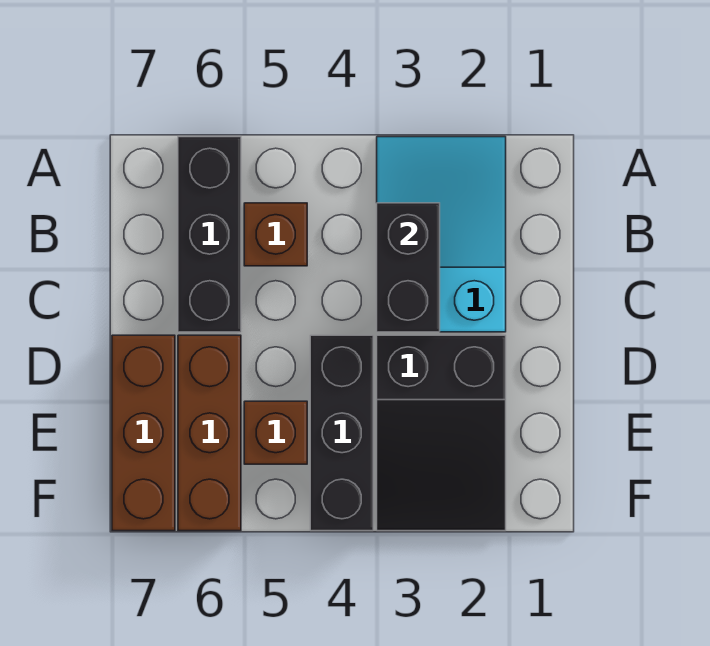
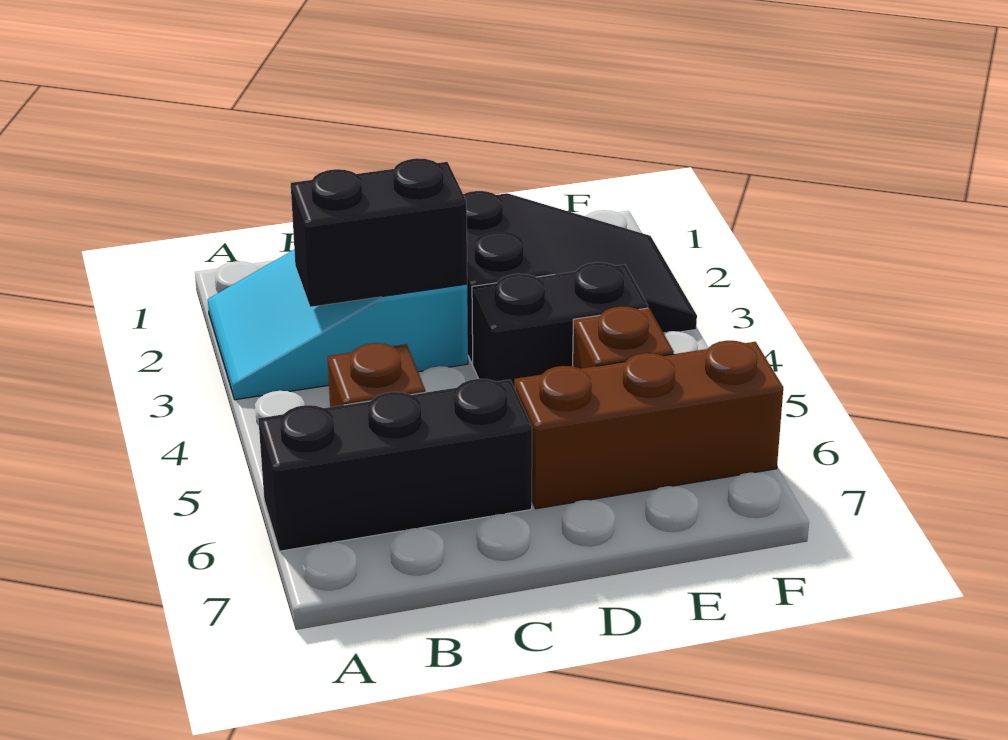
black 1x3 brick [310,335,373,531] -> black 1x2 brick [472,262,648,386]
brown 1x3 brick [112,335,175,531] -> none

